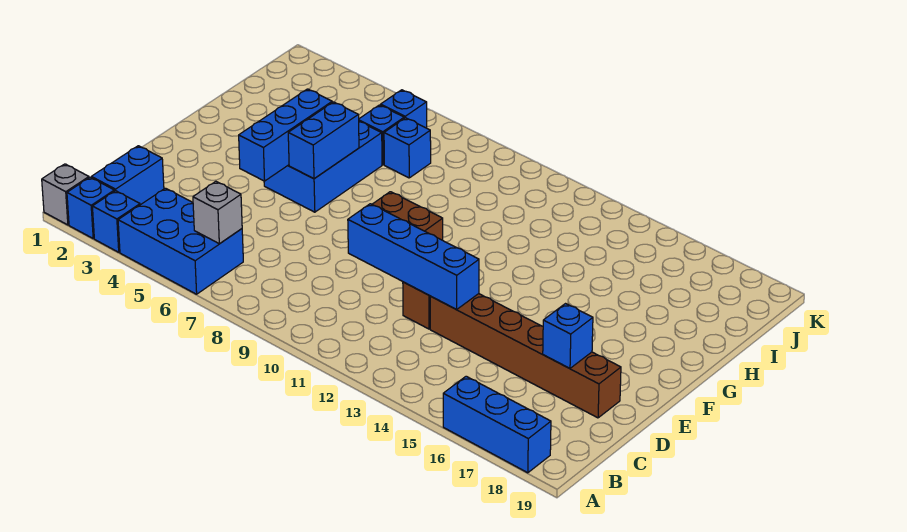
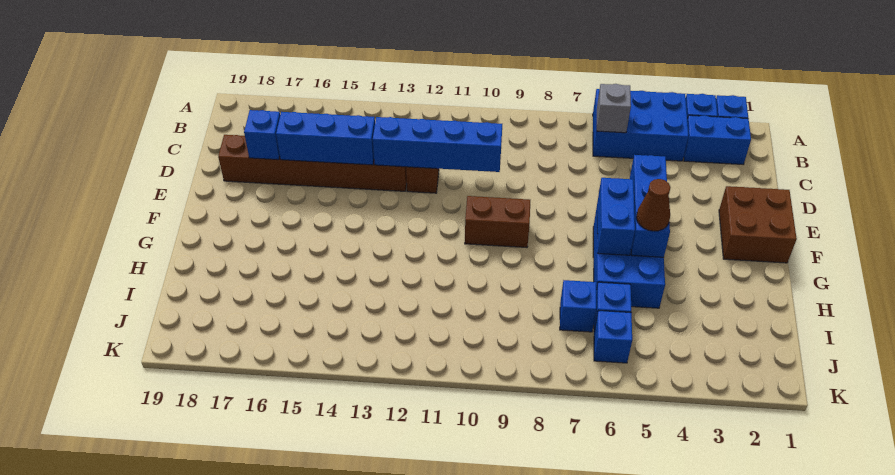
grey 1x1 brick [42,164,89,225] -> none
blue 1x3 brick [443,376,551,473] -> blue 1x3 brick moved to [276,112,375,165]
blue 1x2 brick [91,146,164,205] -> blue 1x2 brick turned to [684,115,751,164]
none -> brown 2x2 brick [719,186,797,263]
none -> brown 1x1 cone [636,179,671,231]

